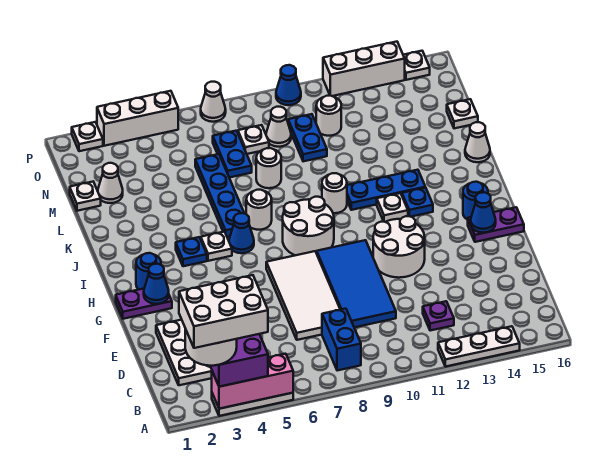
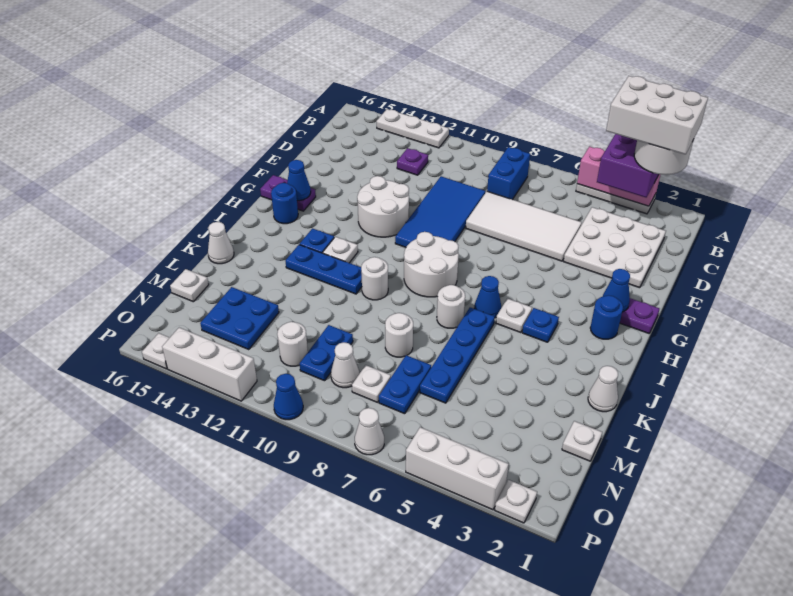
white 2x4 tile [266,251,340,340] -> white 2x4 tile turned to [466,191,582,261]
white 1x1 cone [98,163,123,203] -> white 1x1 cone moved to [588,366,618,412]
none -> blue 2x2 plate [200,287,279,350]

